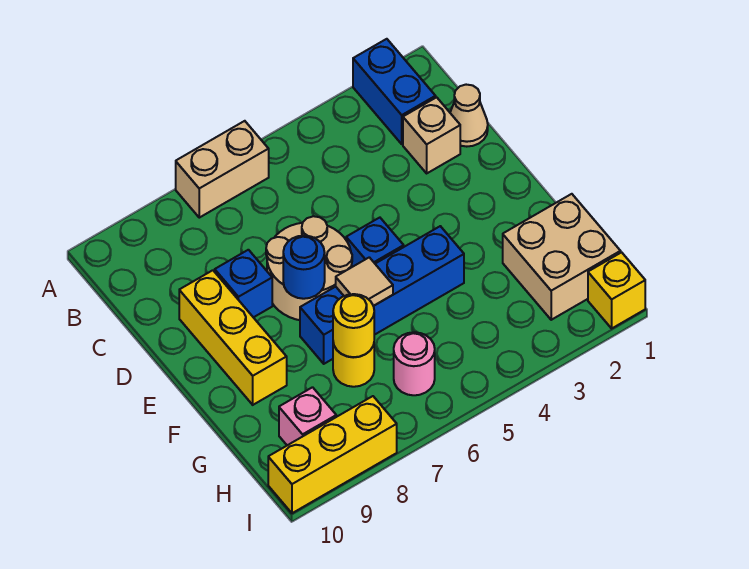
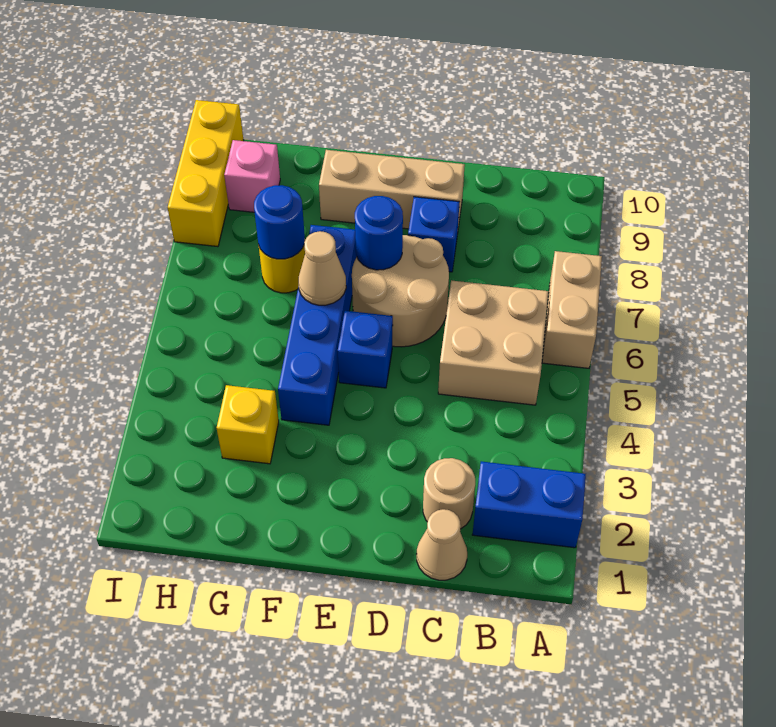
tan 1x1 brick [403,97,460,173] -> tan 1x1 round brick [423,458,475,529]
yellow 1x3 brick [179,270,287,405] -> tan 1x3 brick [319,150,465,229]
tan 1x1 tile [336,257,393,306] -> tan 1x1 cone [298,231,346,305]
tan 2x2 brick [503,194,621,320] -> tan 2x2 brick moved to [438,280,549,405]
yellow 1x1 round brick [333,294,374,357] -> blue 1x1 round brick [254,185,305,259]
pink 1x1 round brick [394,332,435,395] -> none
yellow 1x1 brick [588,252,645,328] -> yellow 1x1 brick moved to [217,385,279,464]

